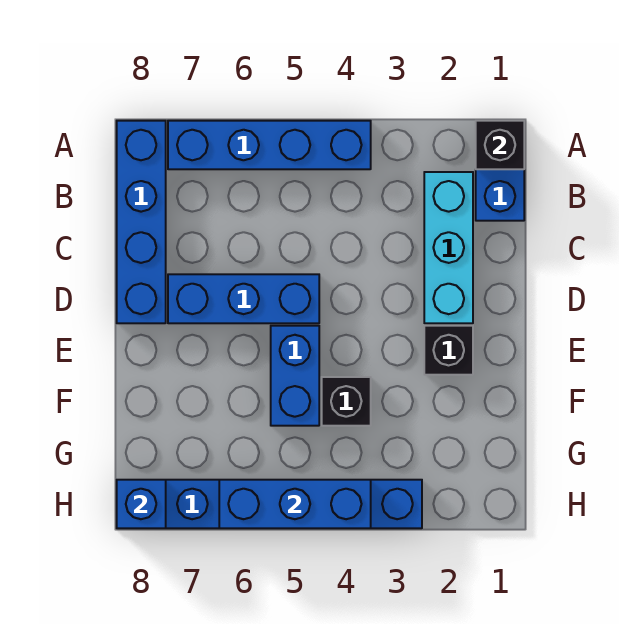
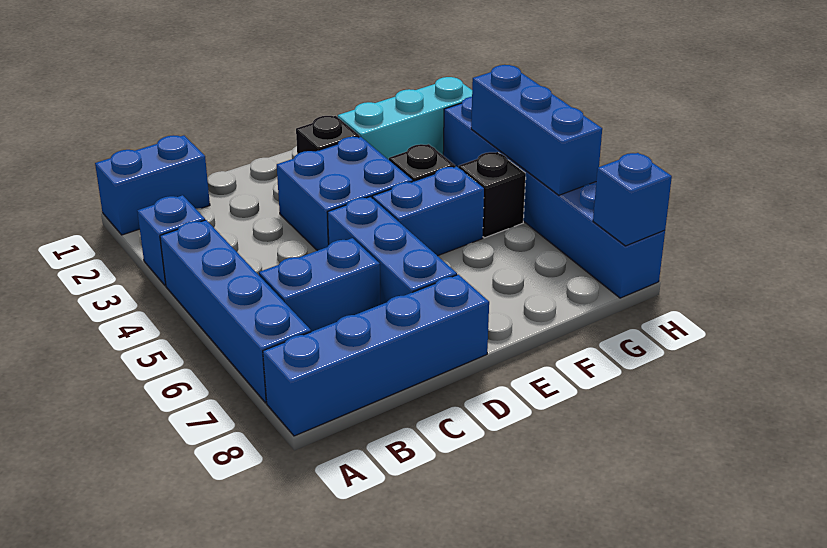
black 1x1 brick [476,121,524,169] -> black 1x1 brick moved to [458,152,526,238]
none -> blue 1x1 brick [137,195,205,286]
cyan 1x3 brick [424,172,473,323] -> cyan 1x3 brick moved to [338,77,472,160]
none -> blue 1x2 brick [259,238,380,332]
none -> blue 2x2 brick [277,137,413,251]

